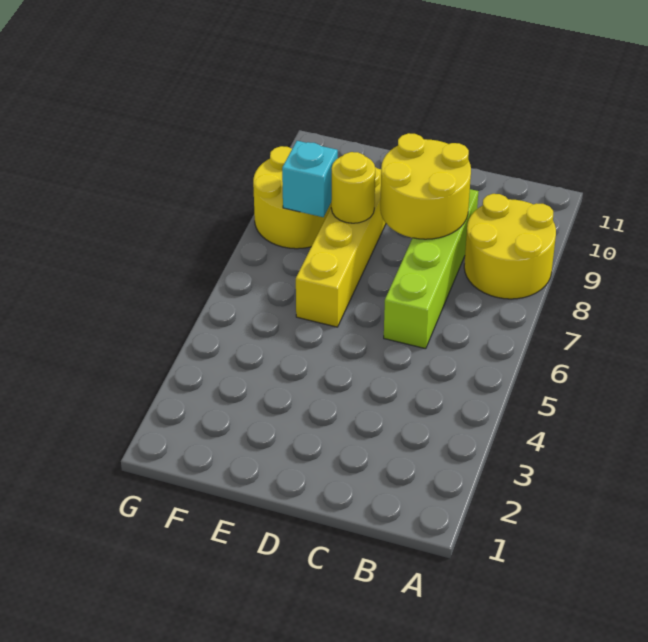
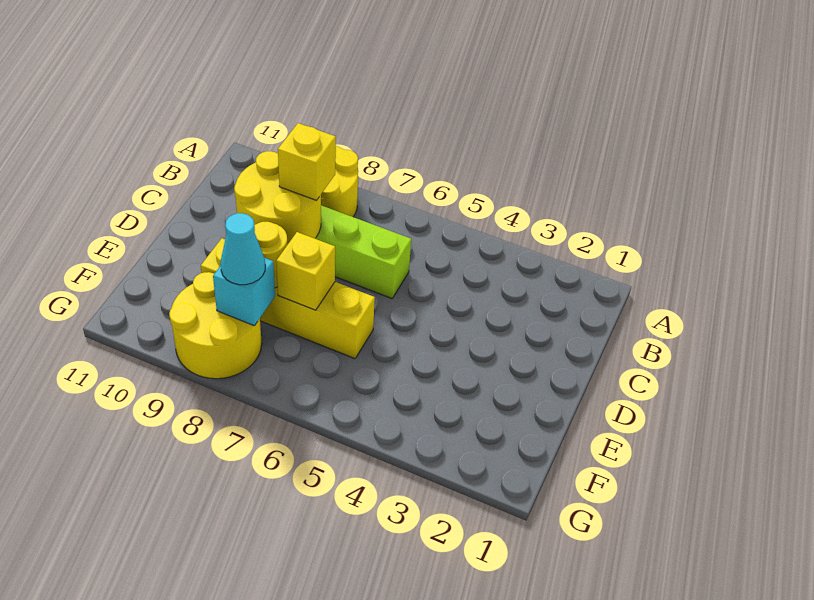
none -> yellow 1x1 brick [278,123,336,200]
none -> yellow 1x1 brick [276,232,335,310]
none -> cyan 1x1 cone [221,213,265,285]

